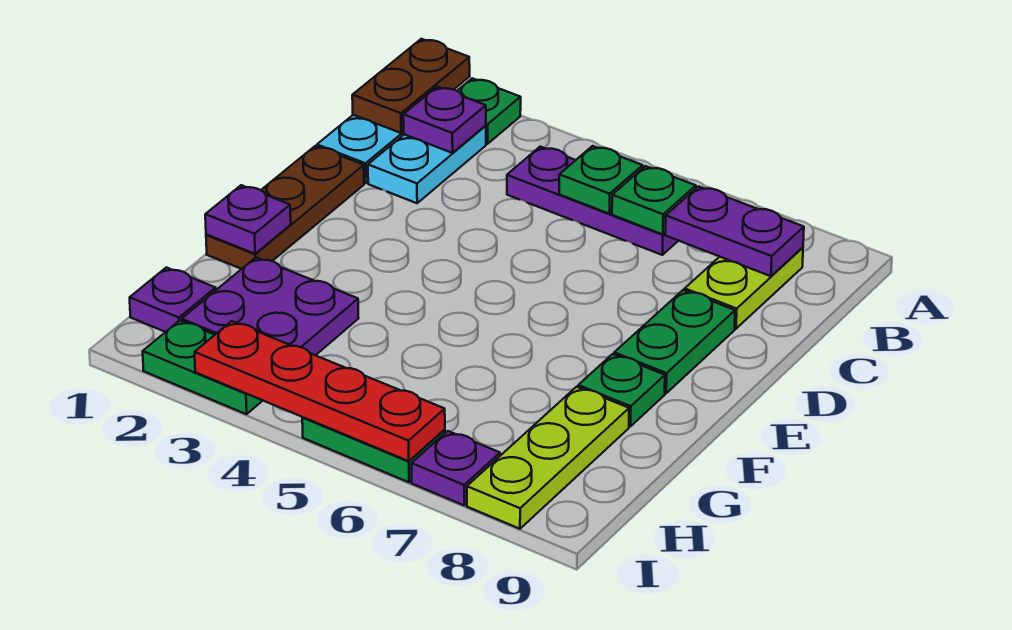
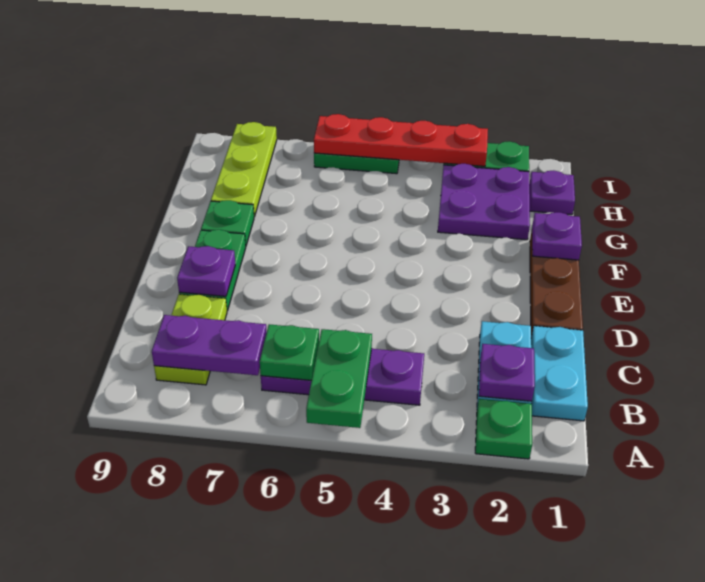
brown 1x2 plate [352,39,470,133] -> none
green 1x1 plate [559,146,643,214] -> green 1x2 plate [306,329,372,428]
purple 1x1 plate [412,431,500,505] -> purple 1x1 plate moved to [177,246,235,296]

